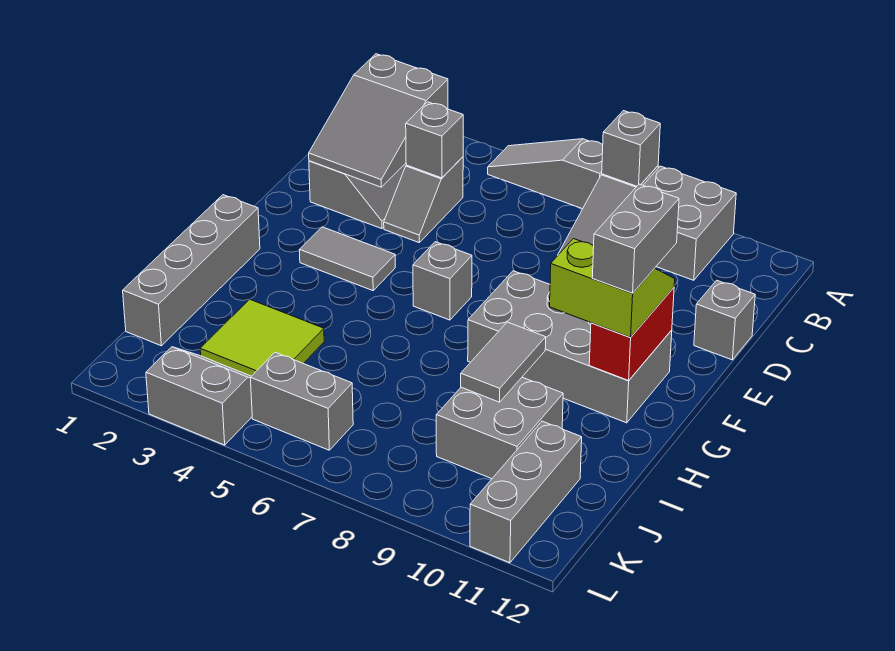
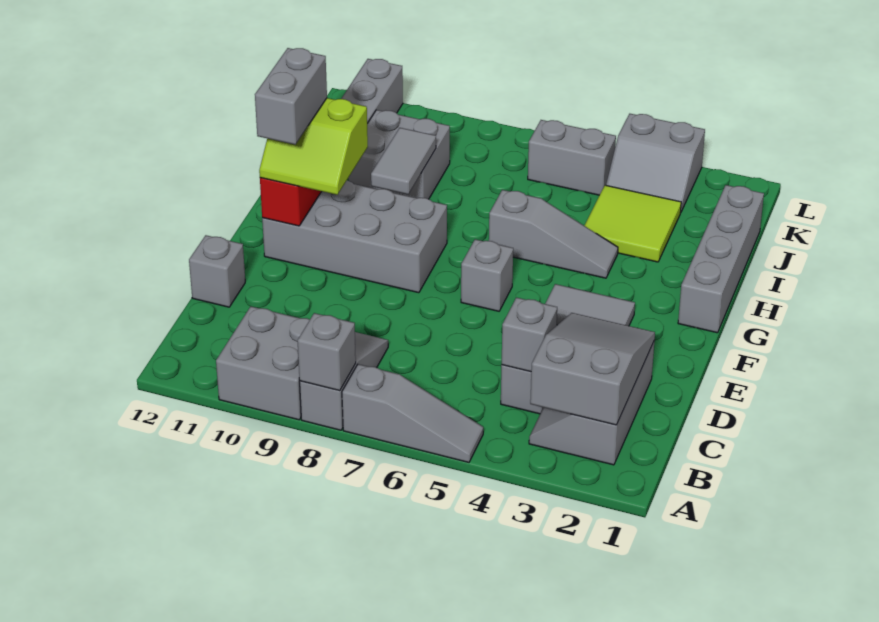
none -> grey 1x3 slope [489,190,618,278]

